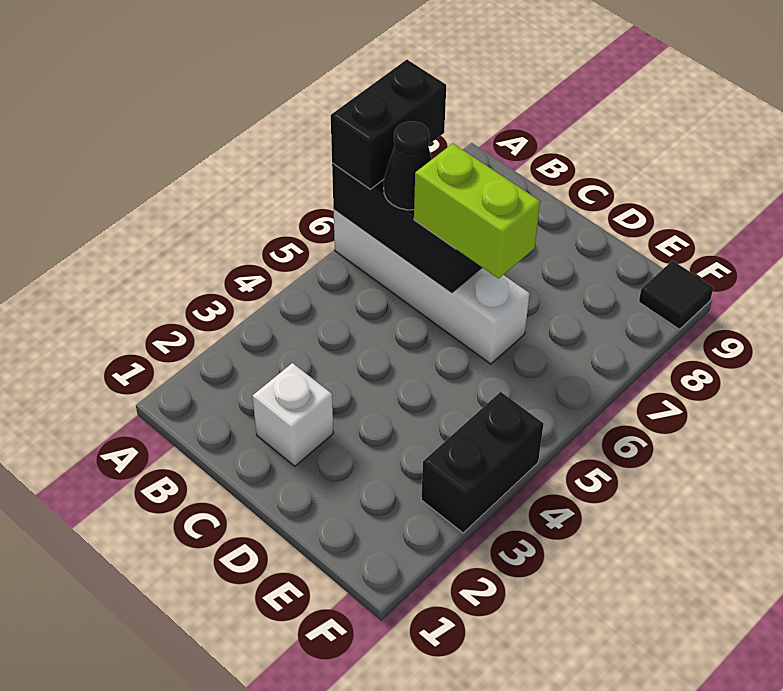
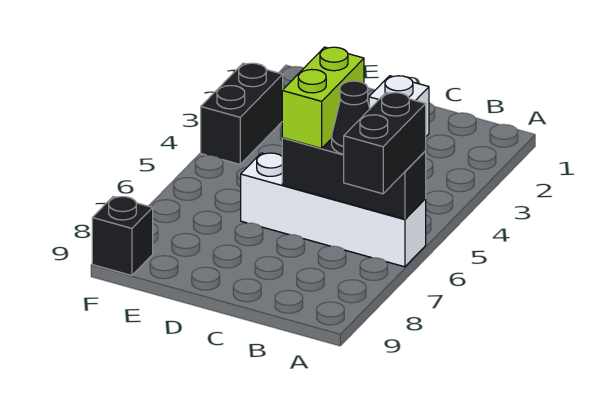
lime 1x2 brick [414,143,540,279] -> lime 1x2 brick turned to [282,47,364,148]
black 1x1 tile [639,261,714,329] -> black 1x1 brick [92,197,153,276]

